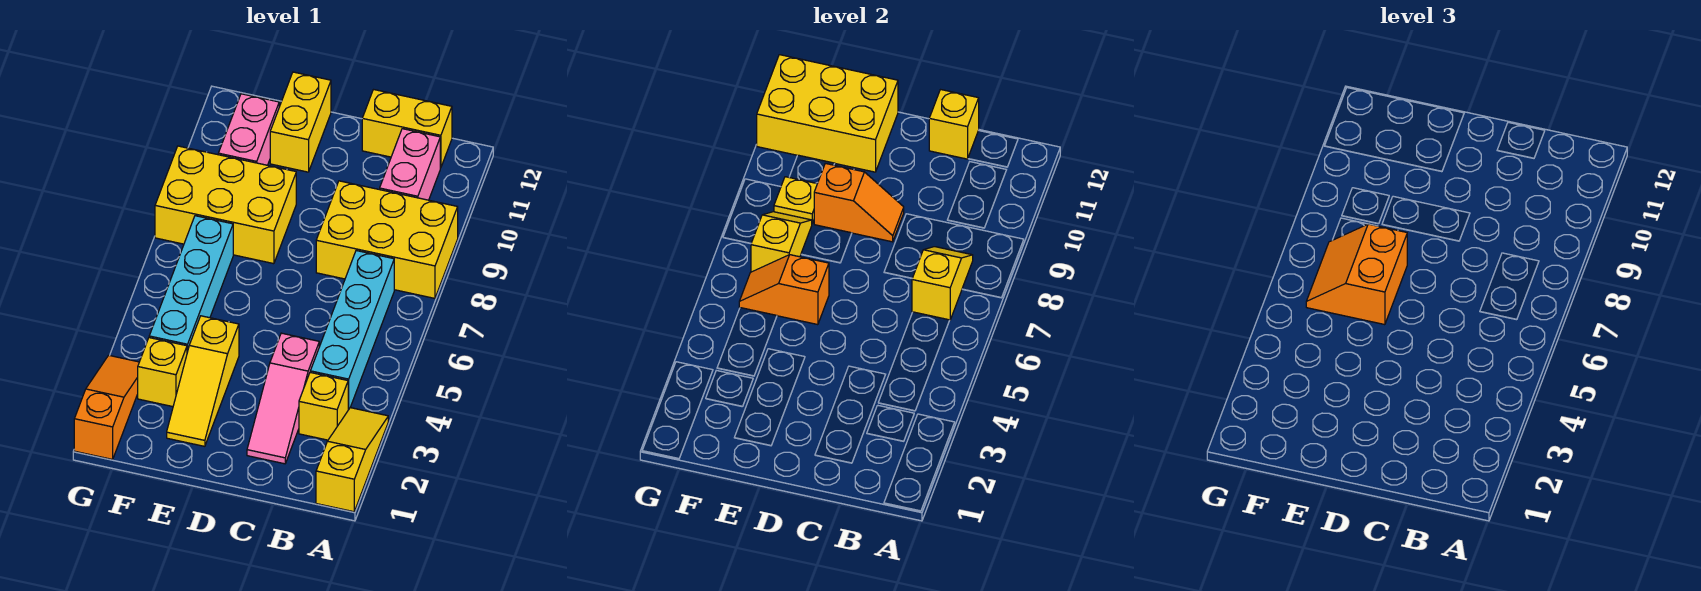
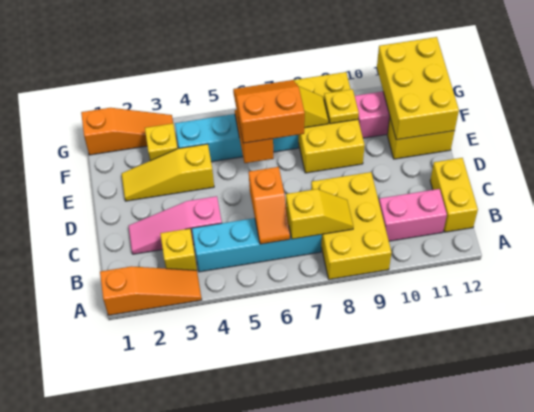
yellow 1x3 slope [316,408,388,512] -> orange 1x3 slope [100,266,202,315]
yellow 1x1 brick [929,90,979,159] -> none
orange 1x2 slope [814,163,904,242] -> orange 1x2 slope moved to [249,167,290,244]

